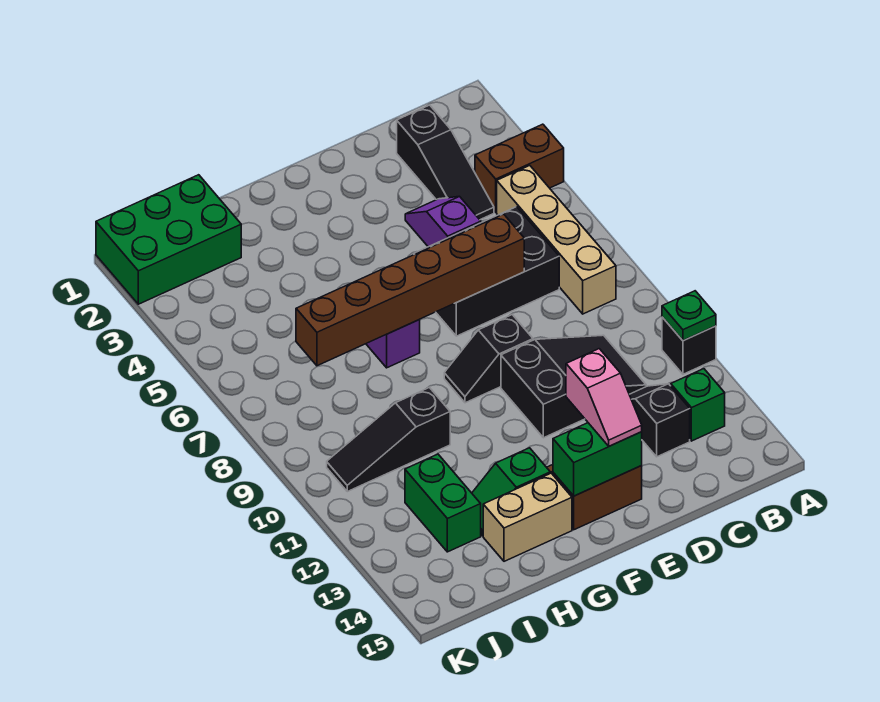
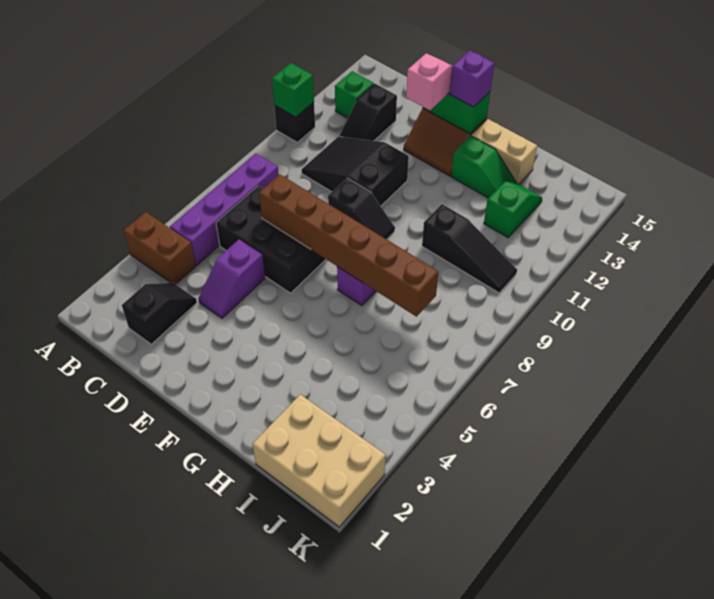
green 1x1 plate [662,291,716,341] -> green 1x1 brick [272,63,314,117]
tan 1x4 brick [497,166,616,314] -> purple 1x4 brick [170,153,279,265]
black 1x3 slope [397,105,494,220] -> black 1x2 slope [122,283,197,344]
none -> purple 1x1 brick [450,50,494,107]
green 2x3 brick [96,175,241,304] -> tan 2x3 brick [253,394,386,527]
green 1x2 brick [405,454,481,552] -> green 1x2 slope [484,181,542,238]

